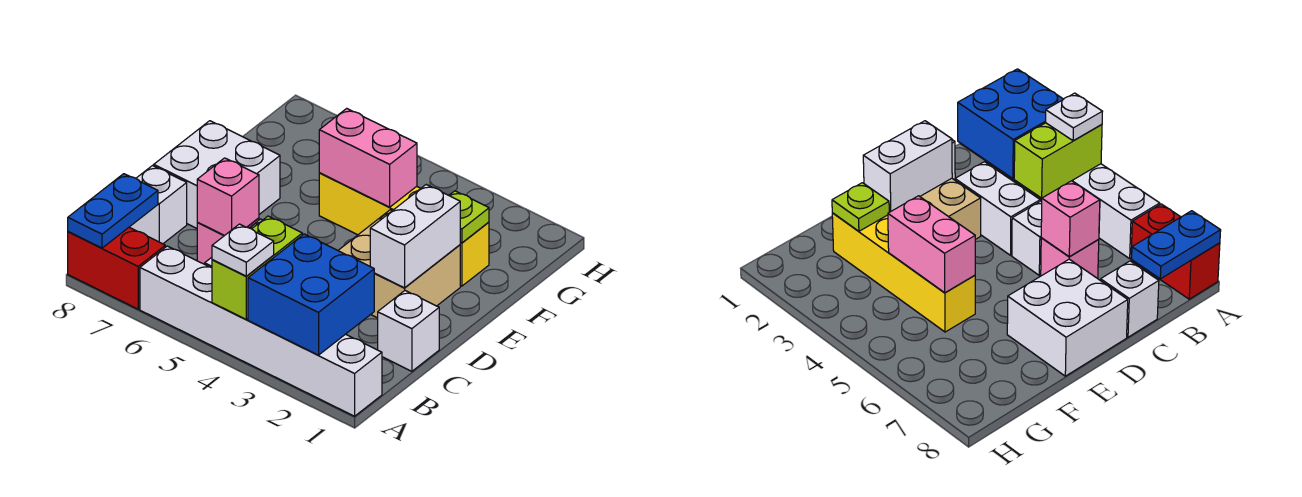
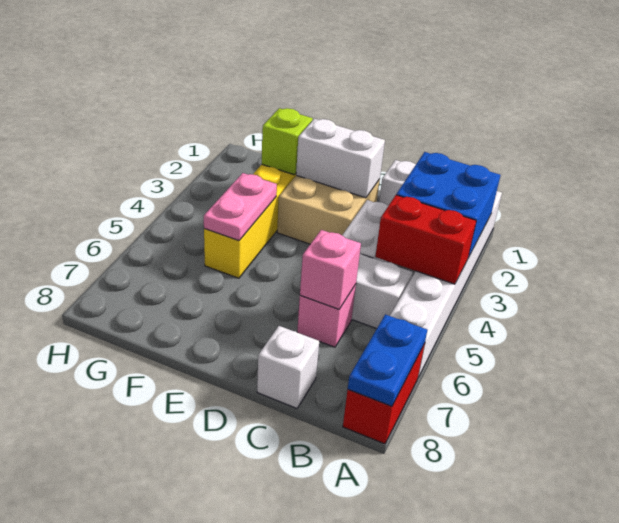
lime 1x2 brick [212,216,302,319] -> red 1x2 brick [375,195,476,284]
white 1x1 plate [212,224,274,276] -> none
blue 1x2 plate [68,174,158,248] -> blue 1x2 plate turned to [348,314,427,406]
white 2x2 brick [154,121,280,228] -> none
lime 1x1 plate [449,191,489,243] -> lime 1x1 brick [262,108,313,175]
pink 1x2 brick [319,108,417,207] -> pink 1x2 plate [204,173,277,240]

